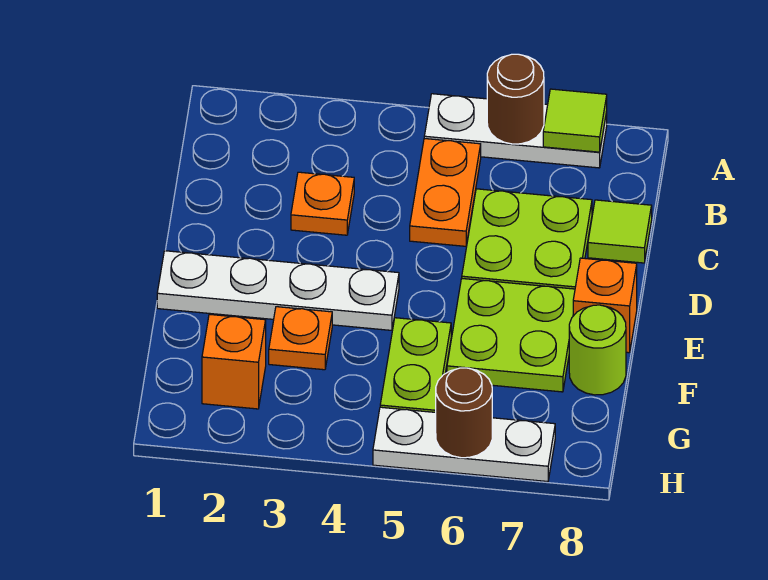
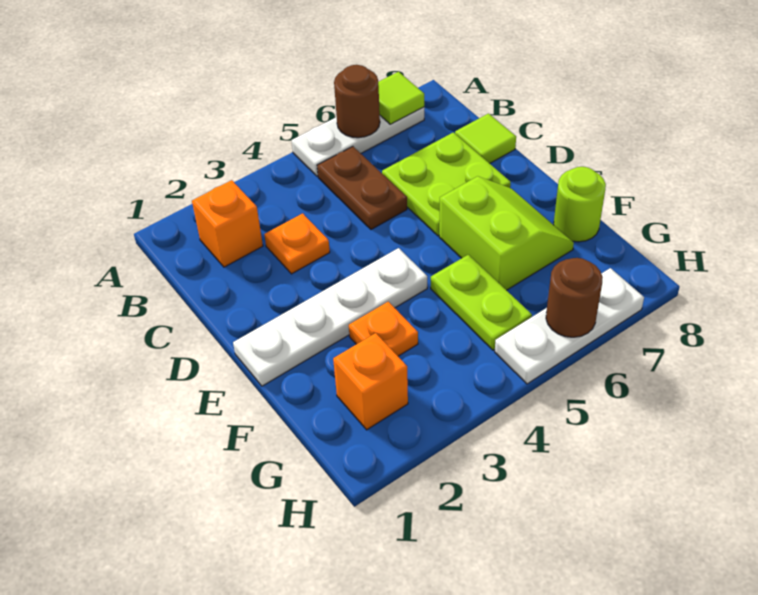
orange 1x2 plate [410,139,481,246] -> brown 1x2 plate [317,147,407,229]
lime 2x2 plate [447,278,575,392] -> lime 2x2 slope [439,176,574,290]
orange 1x1 brick [573,258,637,353] -> orange 1x1 brick moved to [192,180,263,267]

